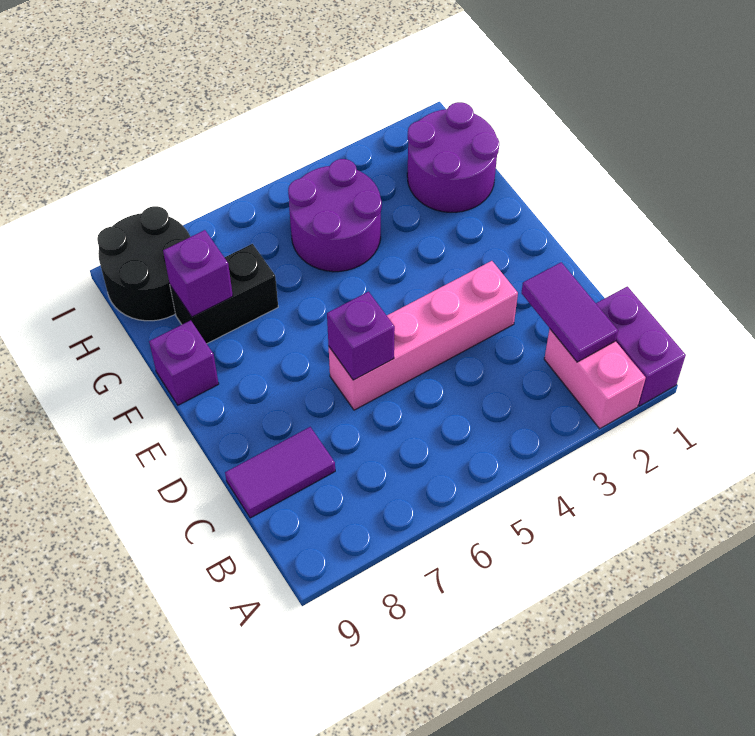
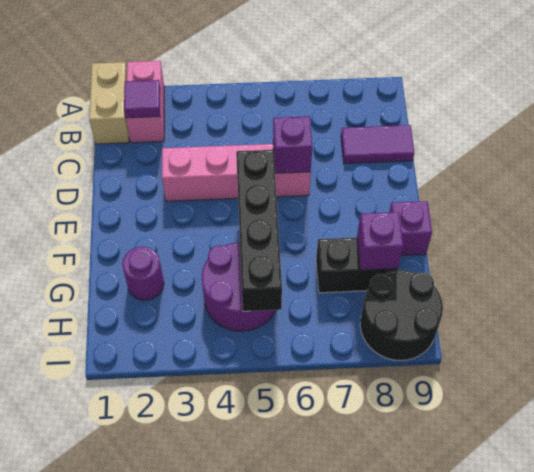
purple 1x2 brick [596,286,686,406] -> tan 1x2 brick [89,62,129,144]
purple 1x2 tile [522,262,618,362] -> purple 1x1 tile [124,80,160,118]
none -> black 1x4 brick [236,150,282,311]
purple 2x2 round brick [407,102,499,212] -> purple 1x1 round brick [122,247,164,300]

